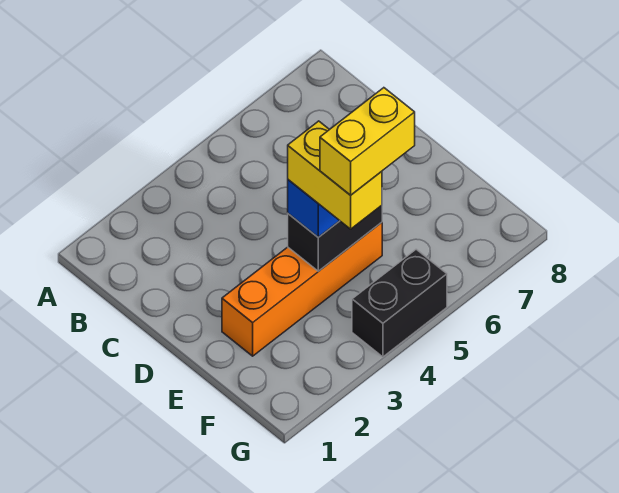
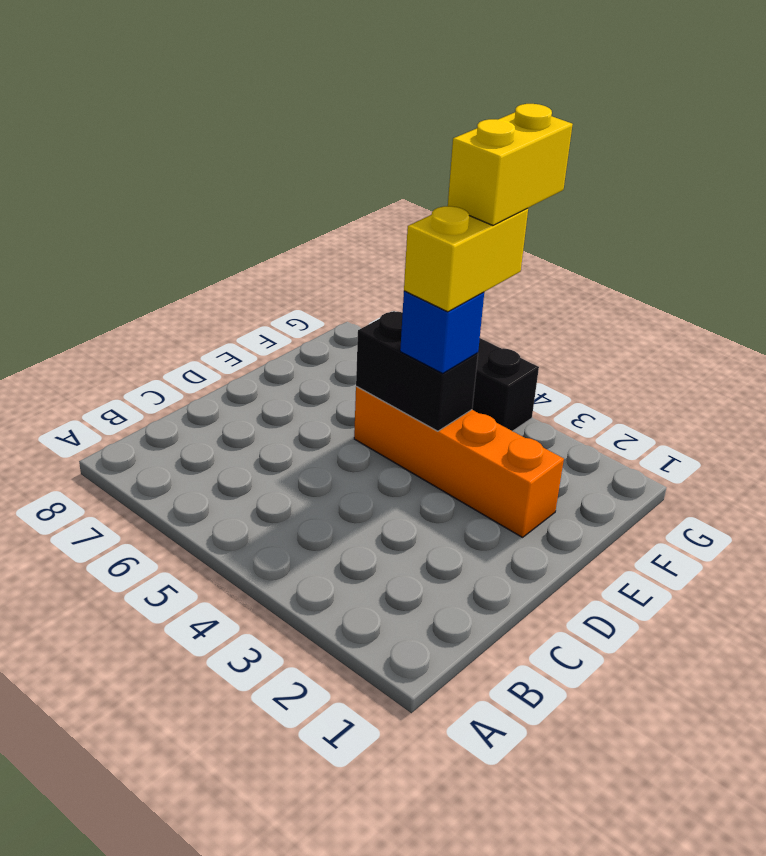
yellow 1x2 brick [320,88,415,195] -> yellow 1x2 brick turned to [448,104,573,225]

